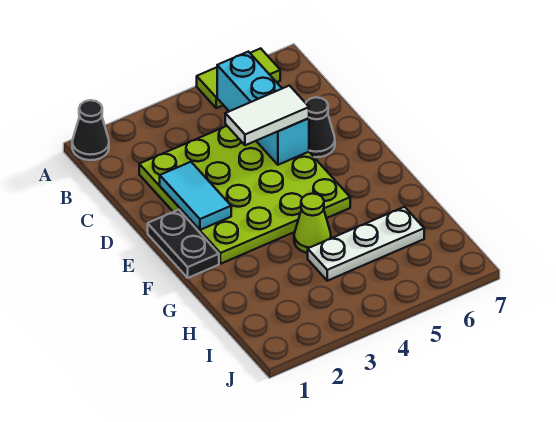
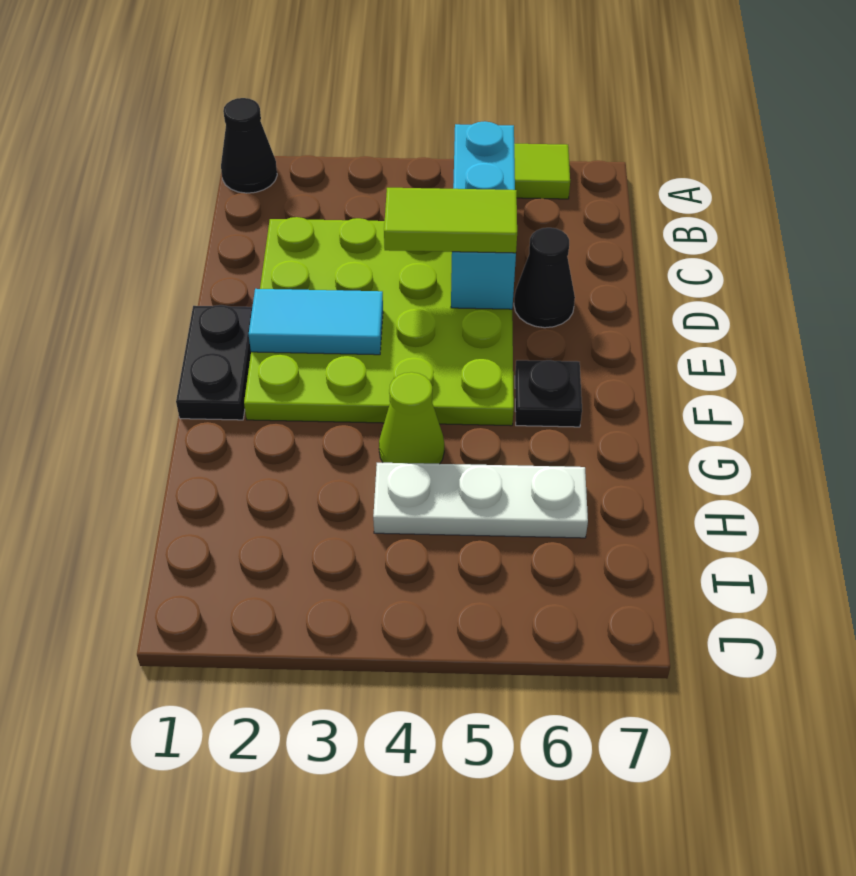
cyan 1x2 tile [160,162,231,230] -> cyan 1x2 tile turned to [249,289,383,355]
white 1x2 tile [225,86,309,145] -> lime 1x2 tile [384,188,517,253]
none -> black 1x1 plate [515,360,582,427]

